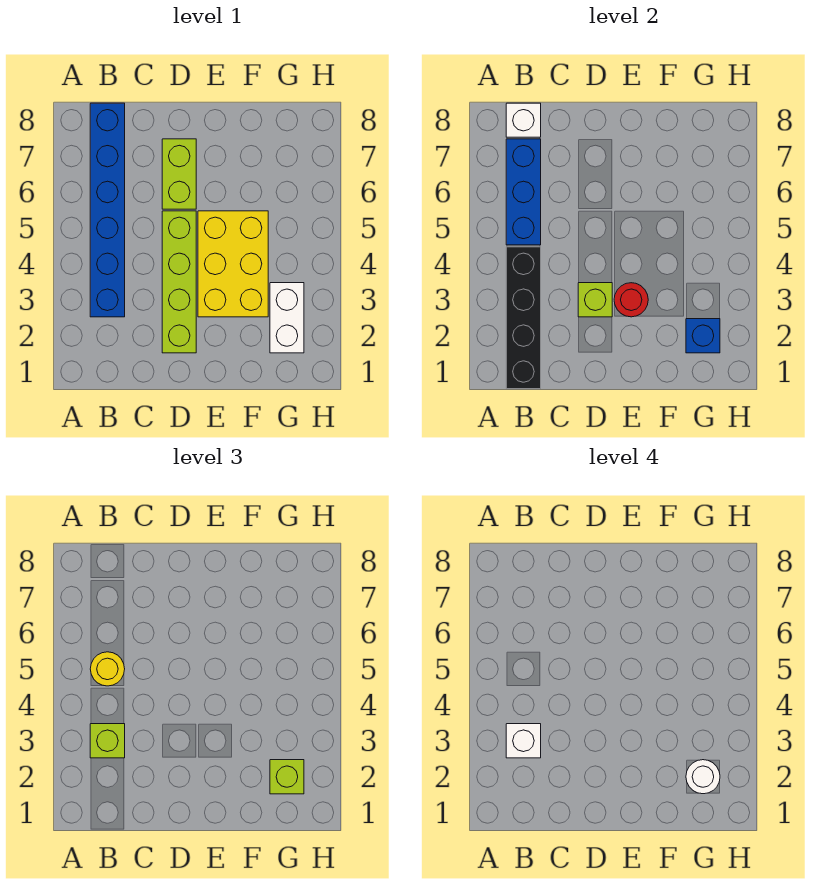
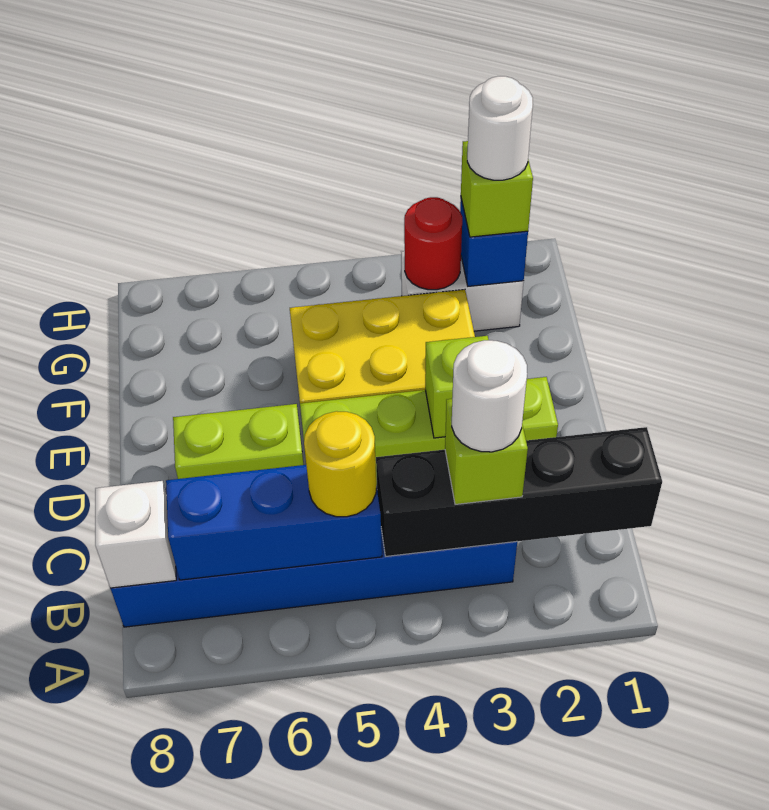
white 1x1 brick [506,724,541,758] -> white 1x1 round brick [452,340,527,452]
red 1x1 round brick [614,283,648,317] -> red 1x1 round brick moved to [404,197,462,290]

